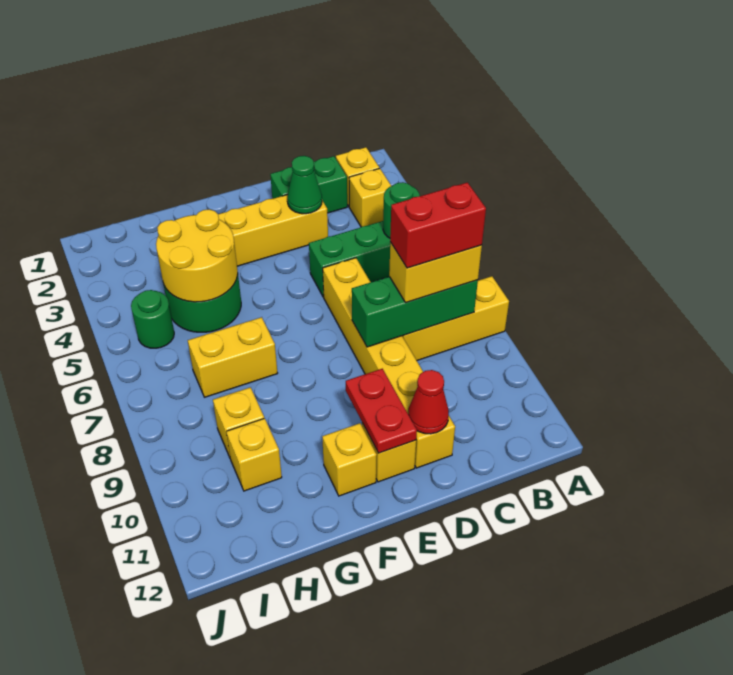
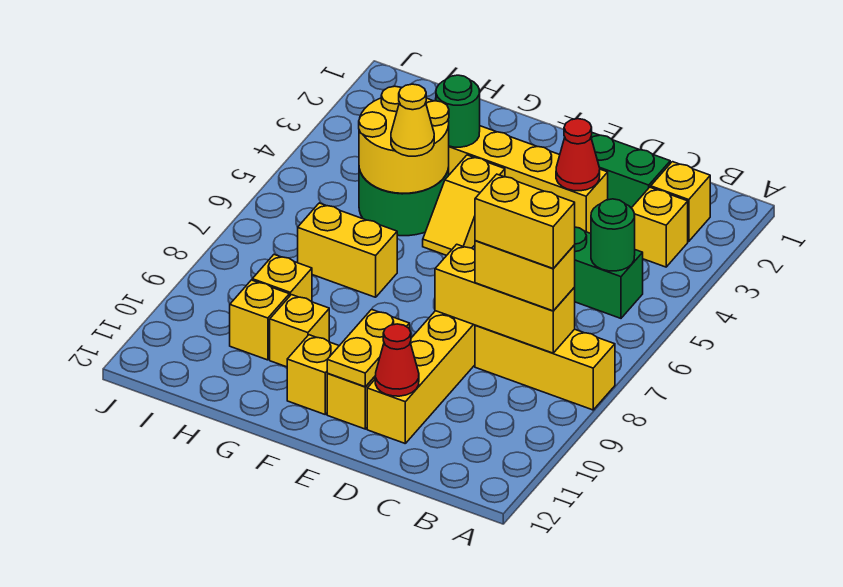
green 1x3 brick [352,277,478,347] -> yellow 1x3 brick [435,244,575,353]
red 1x2 brick [390,182,486,268] -> yellow 1x2 brick [475,174,575,268]
green 1x1 cone [287,156,322,214] -> red 1x1 cone [556,119,600,191]
red 1x2 plate [346,369,417,453] -> yellow 1x2 plate [327,309,410,387]
none -> yellow 1x2 slope [423,155,505,255]
none -> yellow 1x1 cone [391,84,434,156]
none -> yellow 1x1 brick [270,295,329,367]
green 1x1 round brick [131,290,174,348] -> green 1x1 round brick moved to [436,75,480,147]

